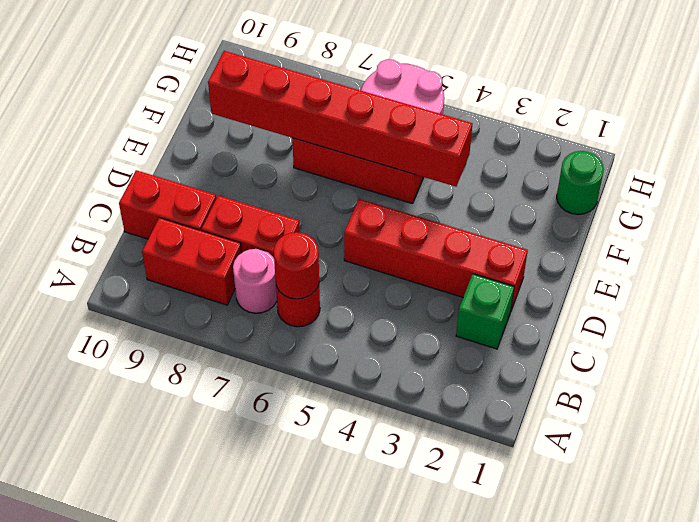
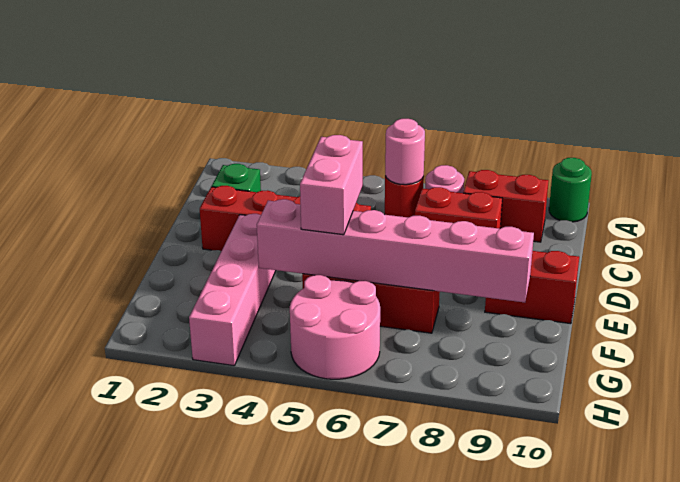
red 1x1 round brick [274,232,319,299] -> pink 1x1 round brick [385,119,425,185]
red 1x2 brick [119,170,216,239] -> red 1x2 brick moved to [485,251,579,324]
none -> pink 1x4 brick [189,214,276,366]
none -> pink 1x2 brick [300,135,363,235]
red 1x6 brick [208,51,472,187] -> pink 1x6 brick [257,199,534,302]
green 1x1 round brick [557,151,604,215] -> green 1x1 round brick moved to [549,158,592,222]

